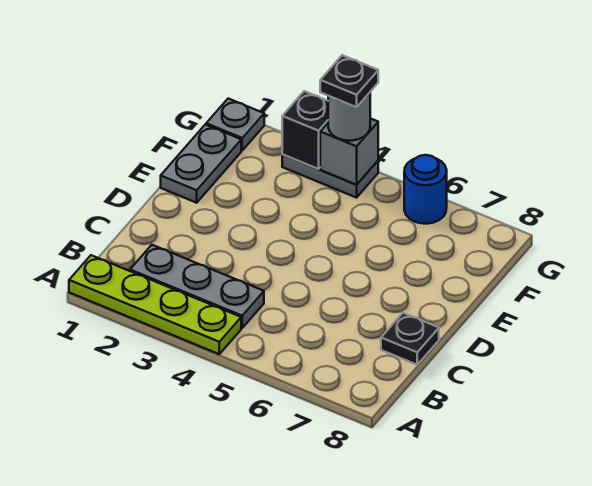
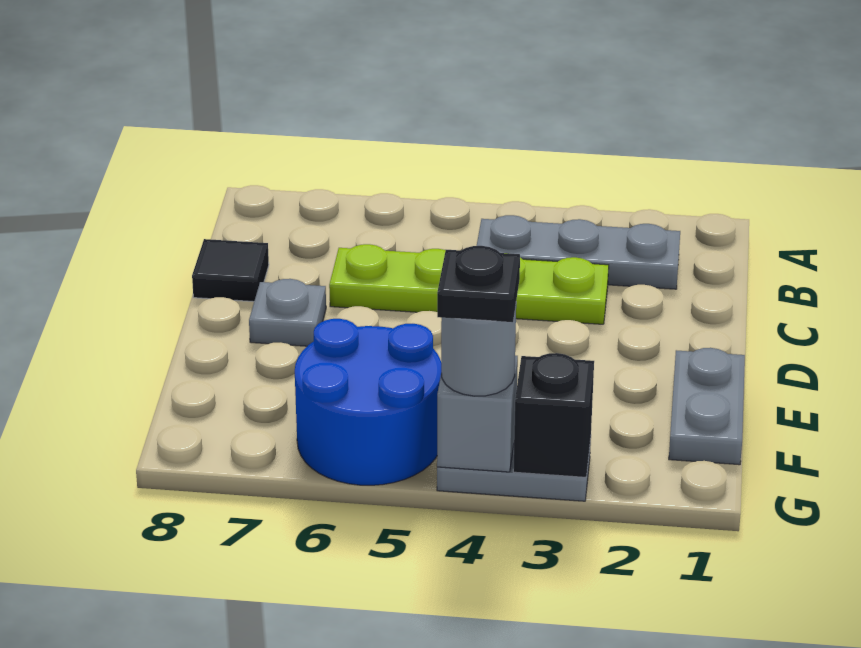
lime 1x4 plate [69,255,241,354] -> lime 1x4 plate moved to [329,244,609,324]
black 1x1 plate [381,313,439,365] -> black 1x1 tile [192,239,269,302]
grey 1x1 plate [206,99,264,150] -> grey 1x1 plate moved to [249,279,326,346]
blue 1x1 round brick [404,155,447,224] -> blue 2x2 round brick [295,319,441,485]

